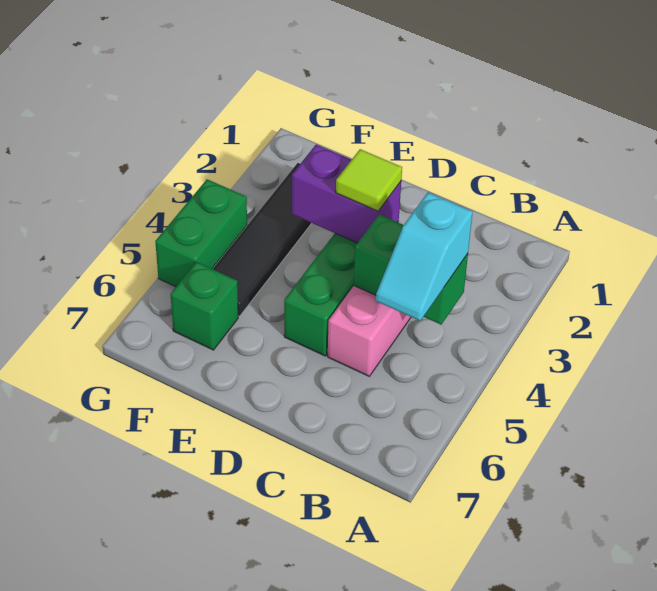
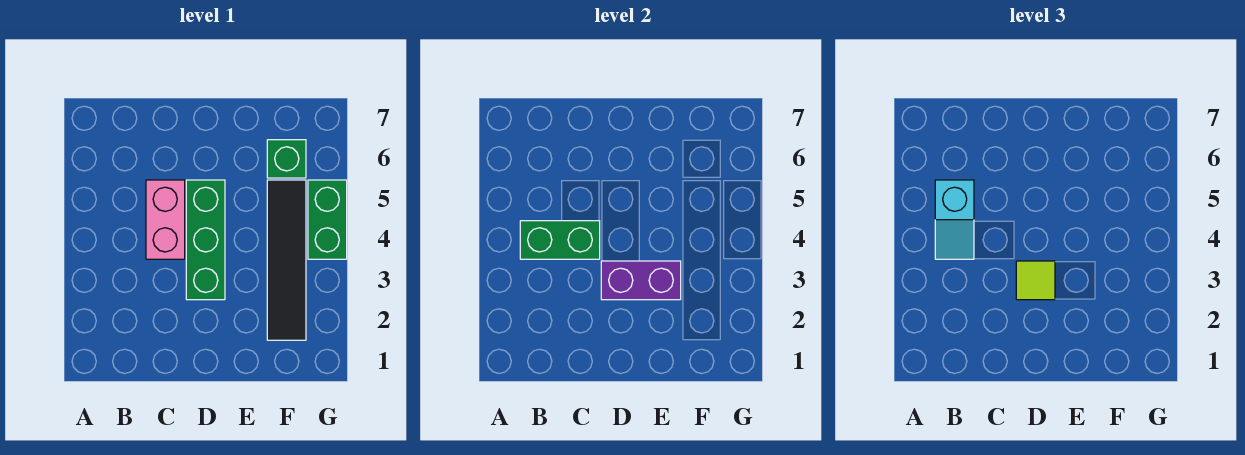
cyan 1x2 slope [376,193,473,321] -> cyan 1x2 slope turned to [935,180,974,259]

